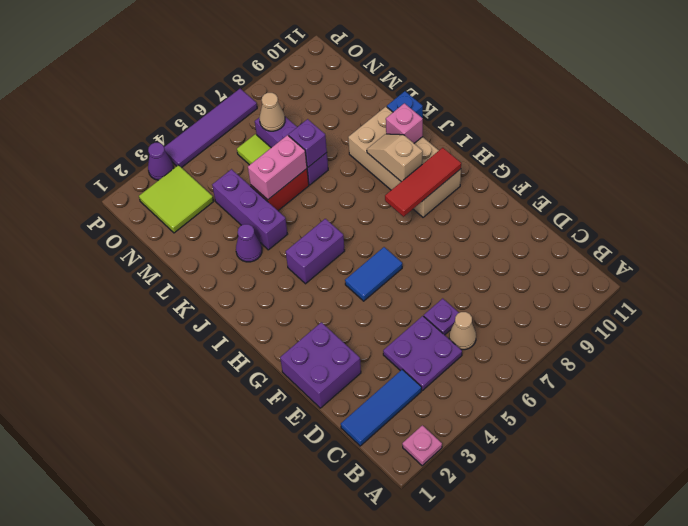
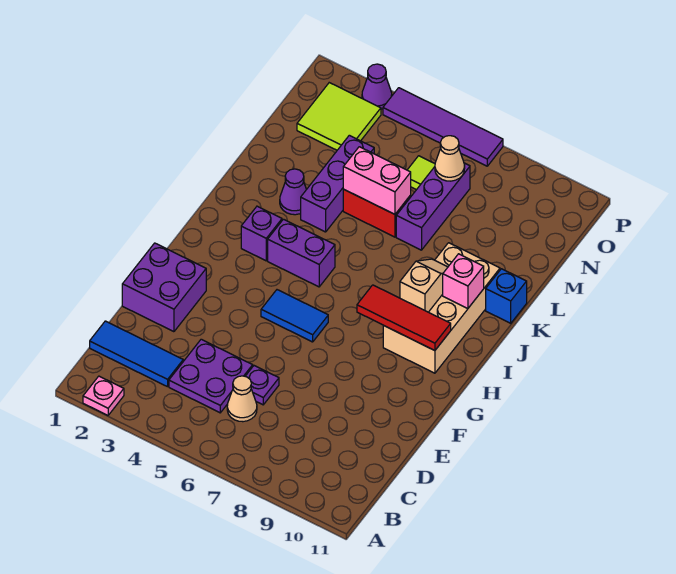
purple 1x1 brick [289,119,327,167] -> purple 1x1 brick moved to [241,206,282,261]

